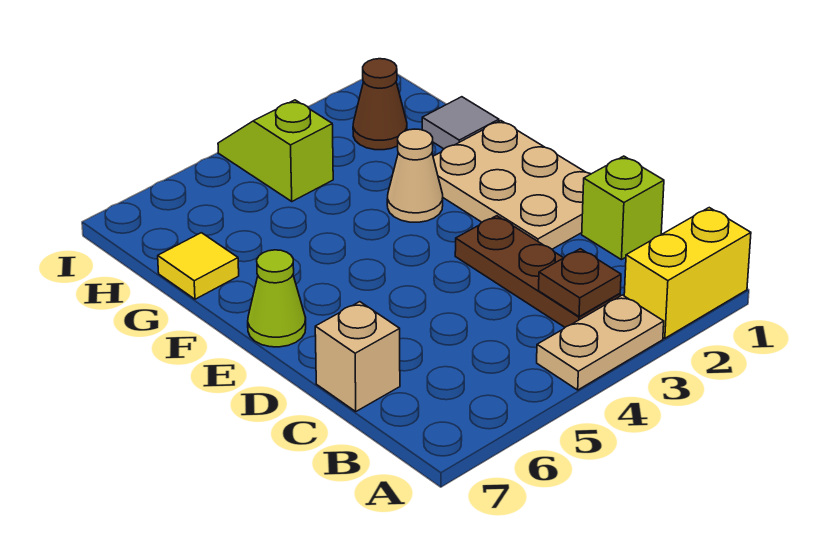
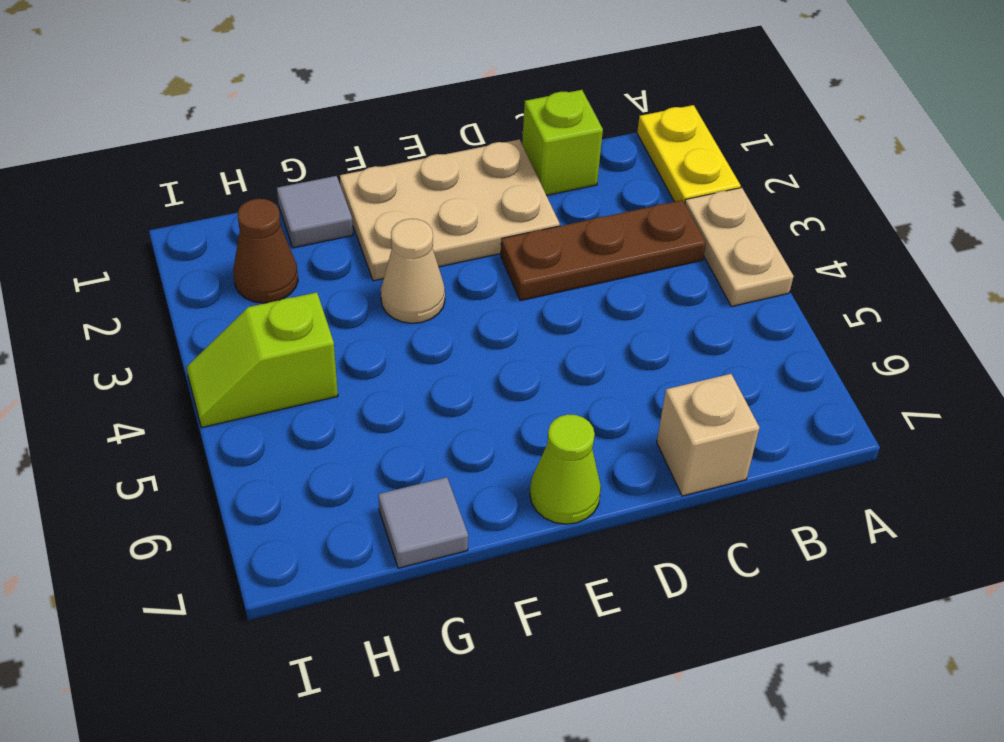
yellow 1x2 brick [624,208,751,338] -> yellow 1x2 plate [637,105,741,203]
brown 1x1 plate [539,249,621,317] -> none
yellow 1x1 tile [158,233,239,299] -> grey 1x1 tile [378,477,468,568]

